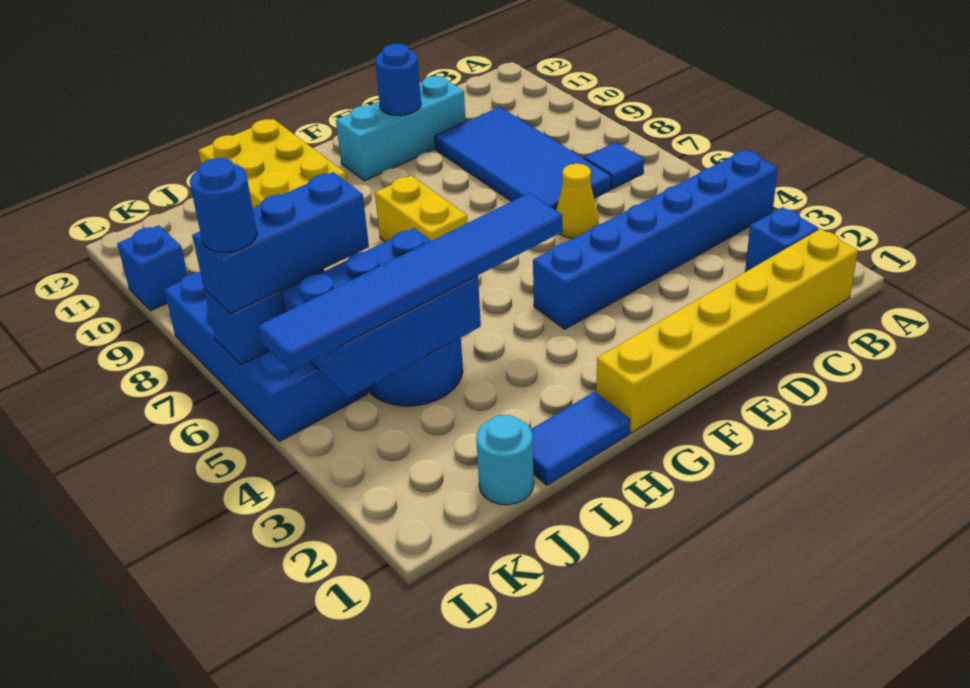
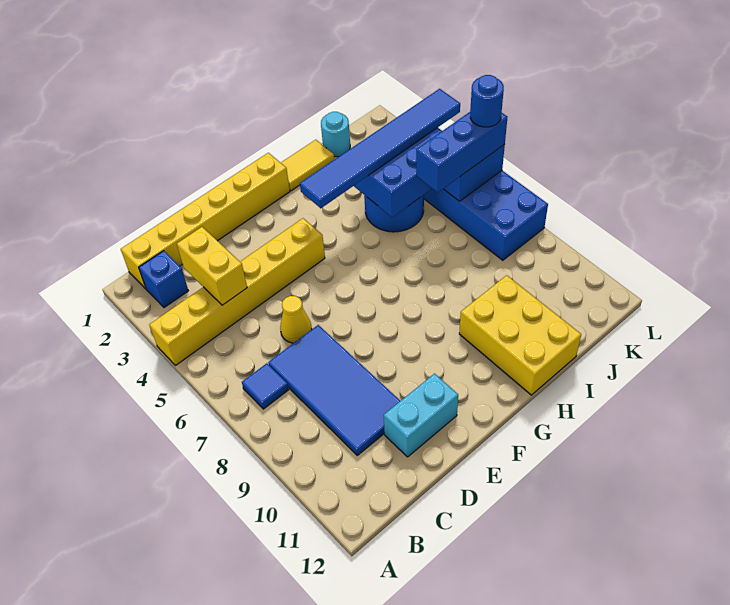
blue 1x6 brick [533,150,778,329] -> yellow 1x6 brick [149,218,325,366]
cyan 1x3 brick [336,76,466,181] -> cyan 1x2 brick [384,374,458,457]
blue 1x1 round brick [375,44,421,116] -> none
yellow 1x2 brick [375,176,468,242] -> yellow 1x2 brick moved to [177,227,247,305]
blue 1x2 tile [531,392,630,485] -> yellow 1x2 tile [281,140,334,191]
blue 1x1 brick [117,225,188,310] -> none

